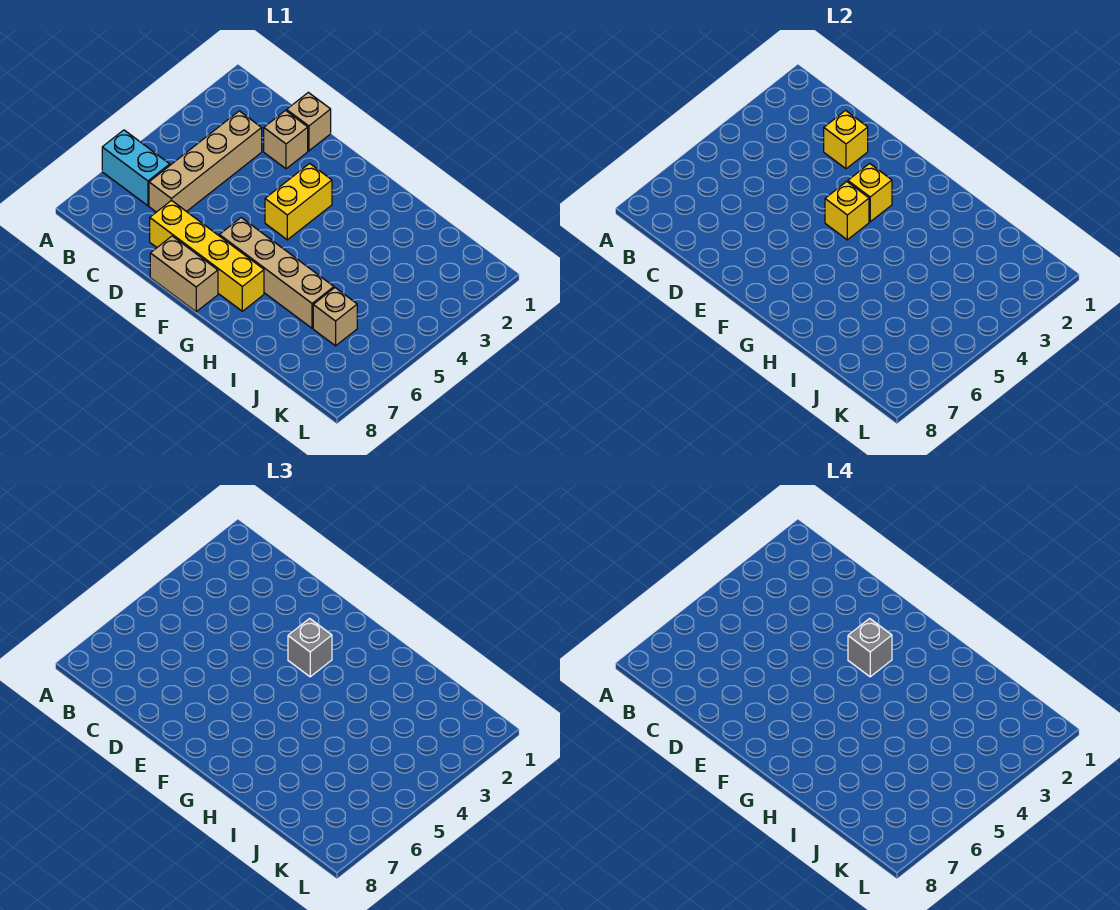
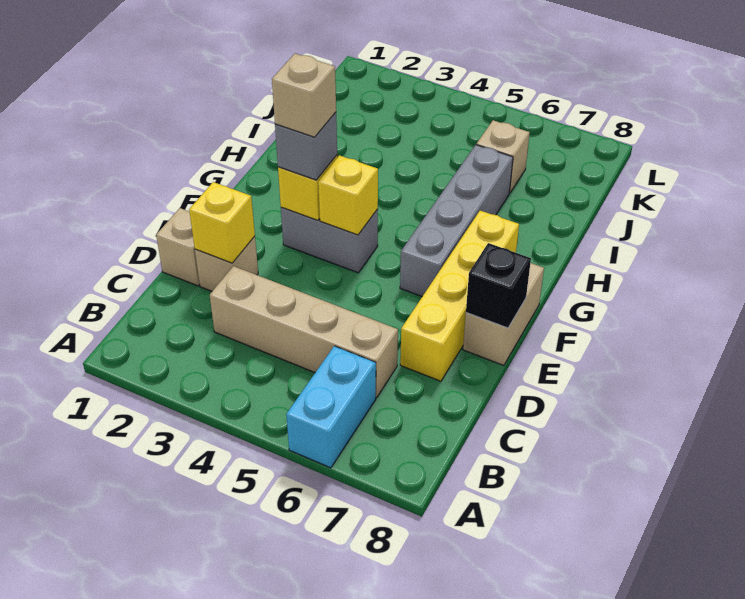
none -> black 1x1 brick [466,243,531,328]
yellow 1x2 brick [265,164,332,240] -> grey 1x2 brick [281,207,378,273]
grey 1x1 brick [848,619,892,677] -> tan 1x1 brick [272,54,336,137]
tan 1x4 brick [219,218,334,328] -> grey 1x4 brick [400,145,513,296]

